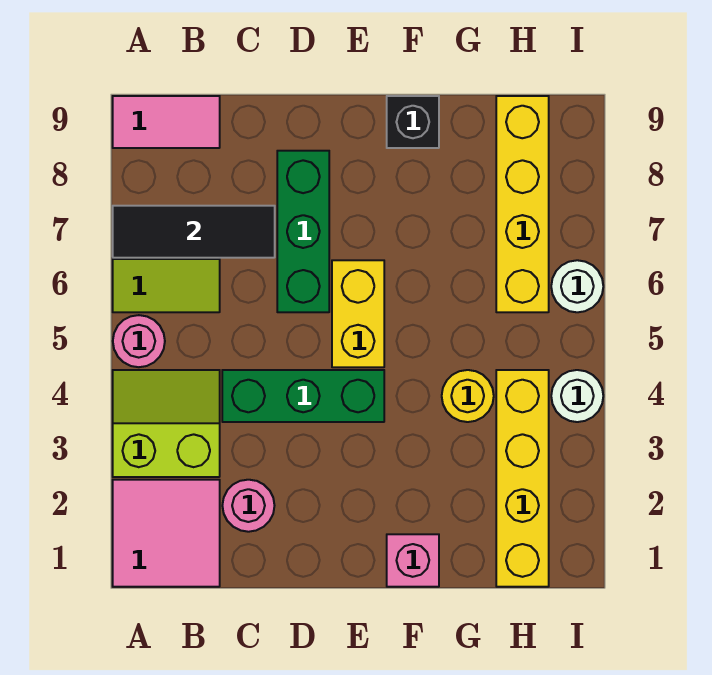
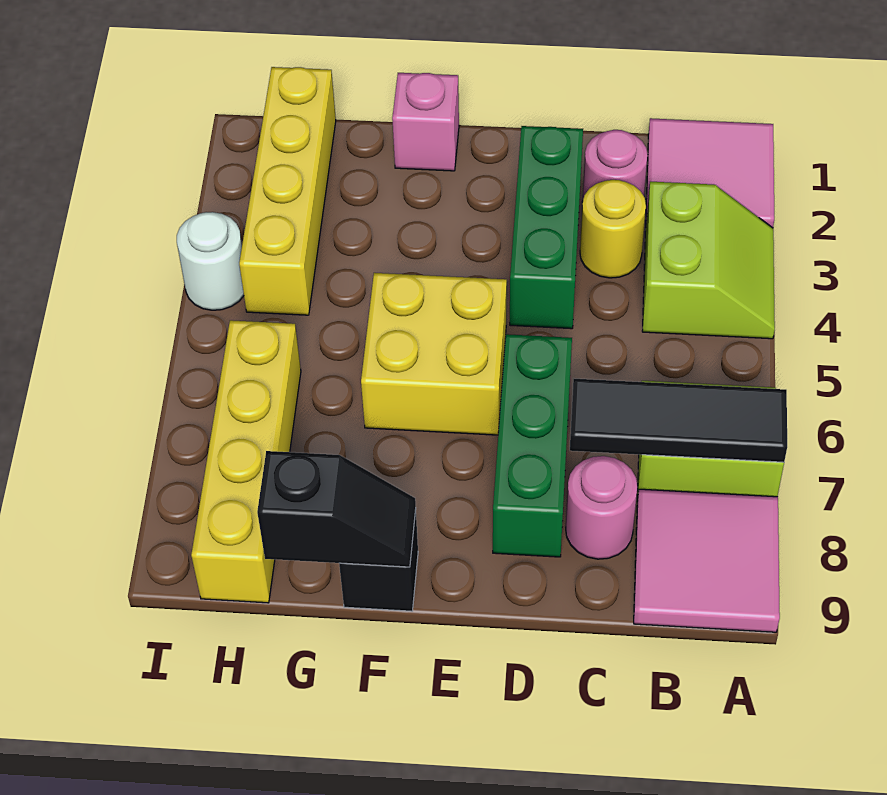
lime 2x2 slope [113,370,220,477] -> lime 2x2 slope turned to [642,182,775,339]
pink 1x1 round brick [113,315,165,367] -> pink 1x1 round brick moved to [566,456,638,559]
pink 1x2 tile [113,96,220,148] -> pink 2x2 tile [634,489,780,632]
green 1x3 brick [222,370,384,422] -> green 1x3 brick turned to [510,126,583,329]
yellow 1x2 brick [332,260,384,367] -> yellow 2x2 brick [361,273,507,435]
none -> black 1x2 slope [257,451,416,567]
yellow 1x1 round brick [442,370,494,422] -> yellow 1x1 round brick moved to [580,180,646,278]
white 1x1 round brick [551,260,603,312] -> none

